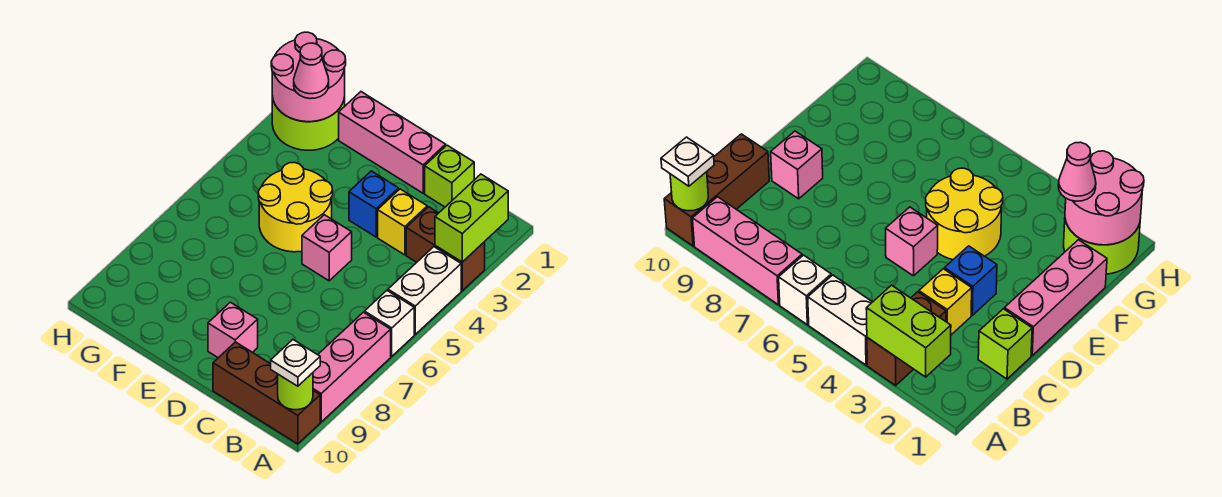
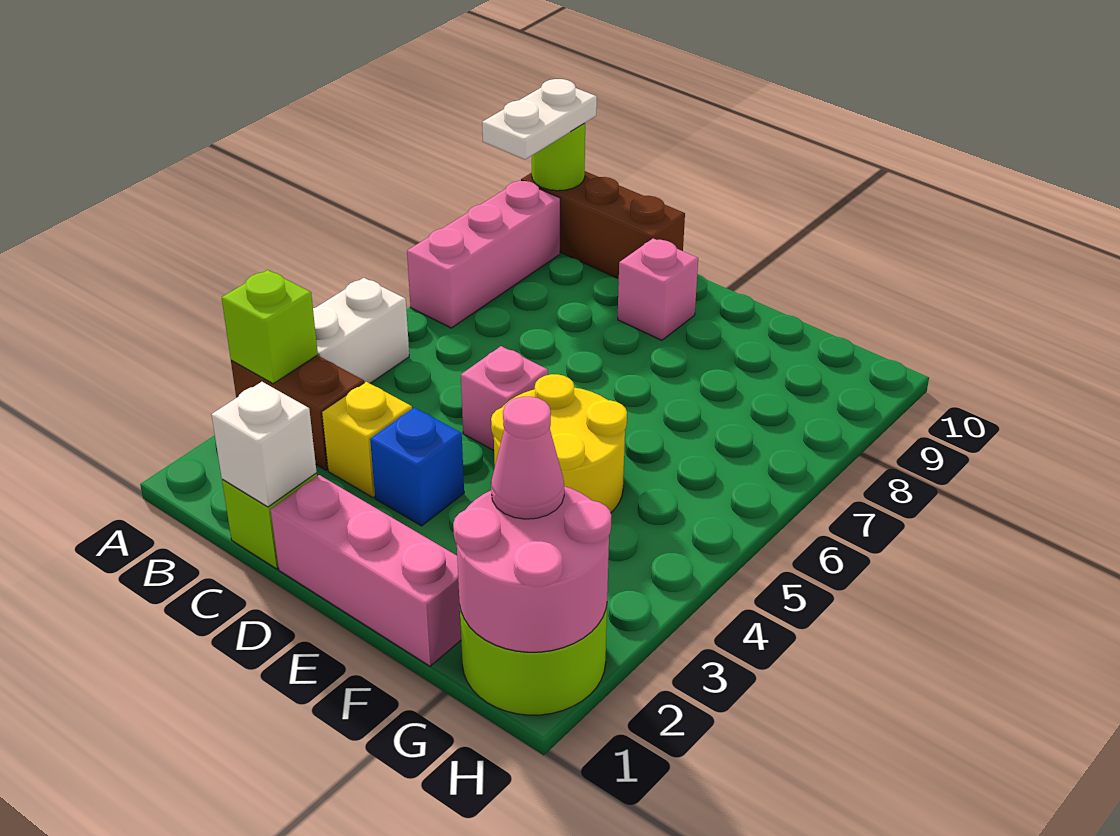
lime 1x2 brick [435,174,508,262] -> lime 1x1 brick [222,270,318,384]
white 1x1 brick [365,291,414,356] -> white 1x1 brick moved to [211,382,317,507]
white 1x1 plate [271,340,320,386] -> white 1x2 plate [482,79,597,159]

